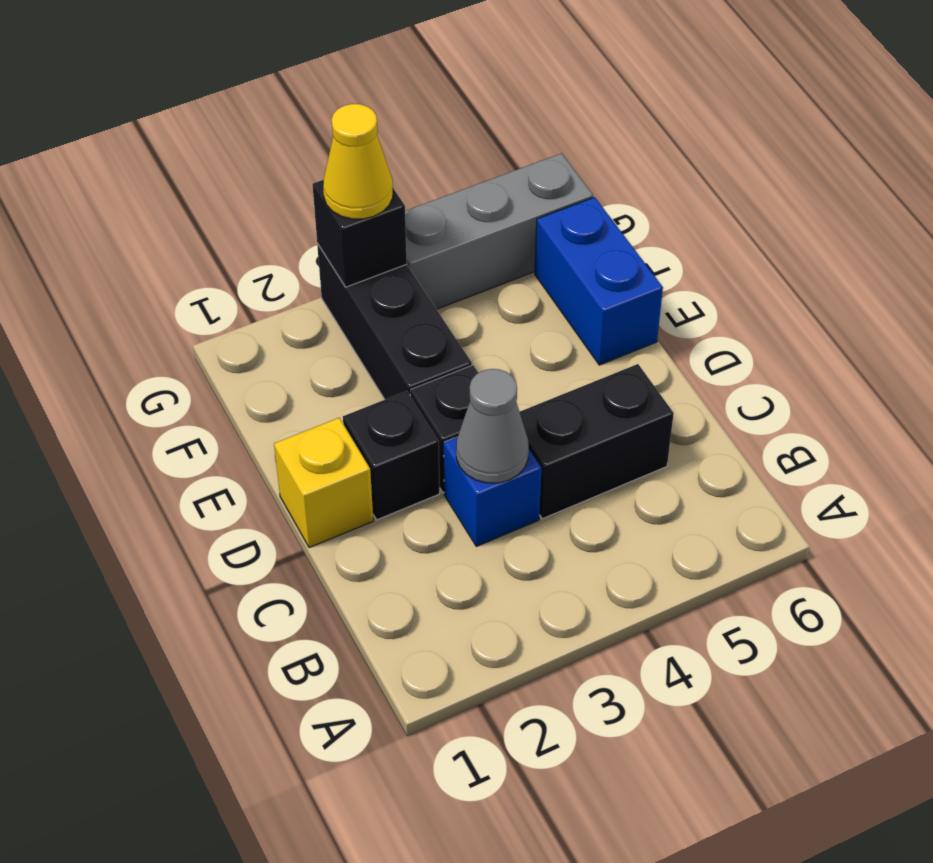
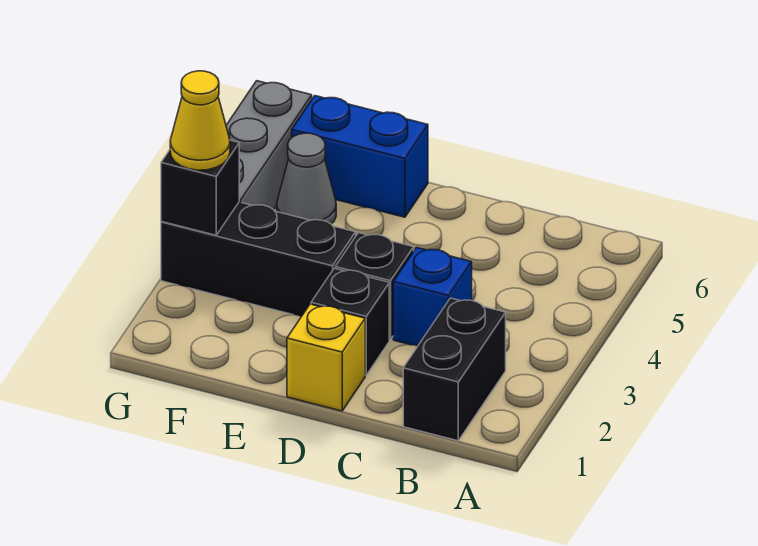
grey 1x1 cone [456,369,529,483] -> grey 1x1 cone moved to [277,133,336,224]
black 1x2 brick [520,364,674,519] -> black 1x2 brick moved to [403,298,506,441]

